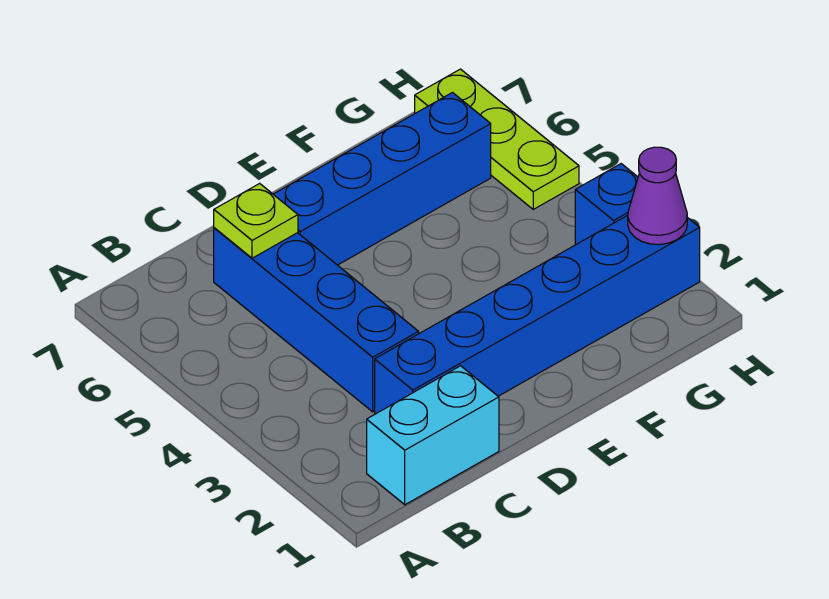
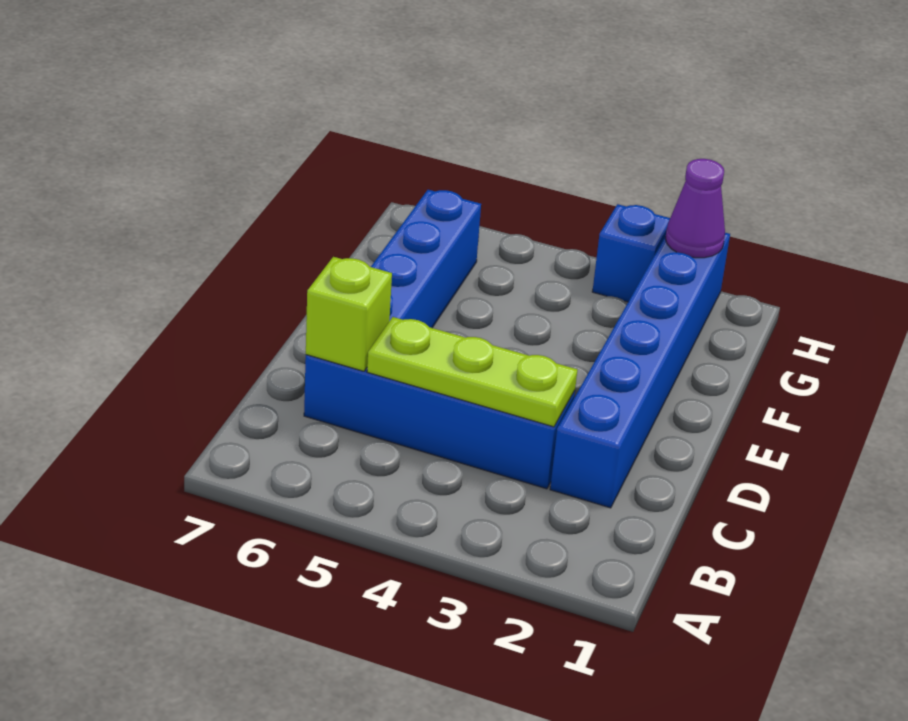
cyan 1x2 brick [367,366,499,505] -> none
lime 1x1 plate [214,183,298,258] -> lime 1x1 brick [306,257,392,371]
lime 1x3 plate [415,69,579,209] -> lime 1x3 plate moved to [367,317,577,427]

